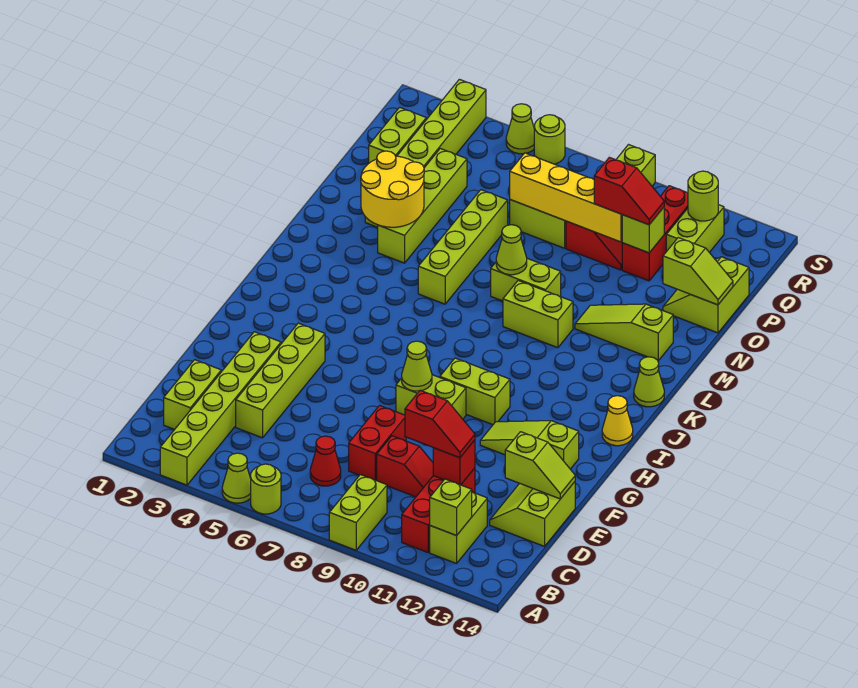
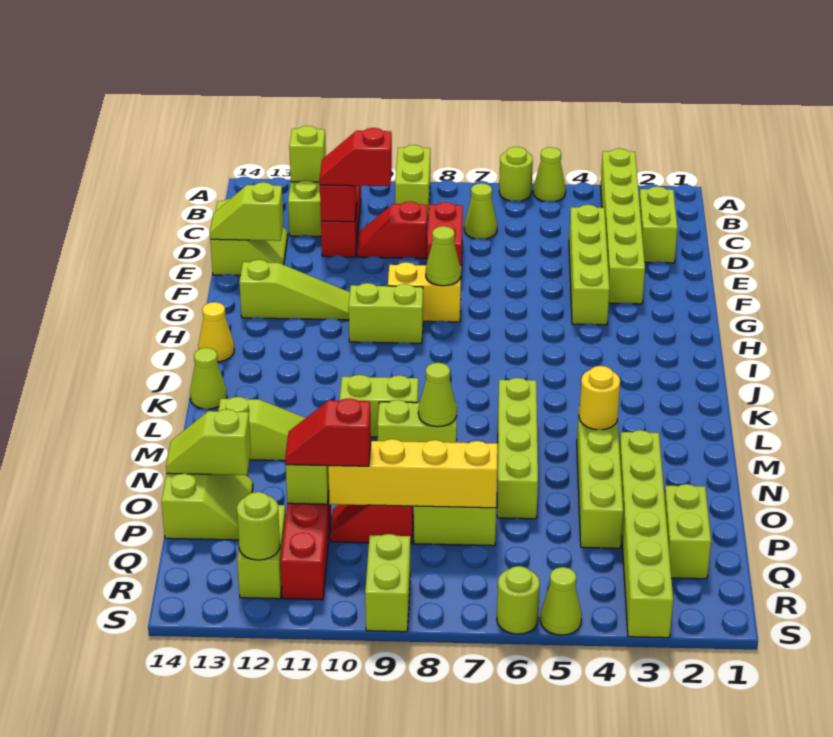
red 1x1 cone [310,436,341,486] -> lime 1x1 cone [464,183,497,239]
lime 1x2 brick [396,375,466,419] -> yellow 1x2 brick [388,262,461,322]
yellow 2x2 round brick [361,151,424,227] -> yellow 1x1 round brick [579,366,620,430]

